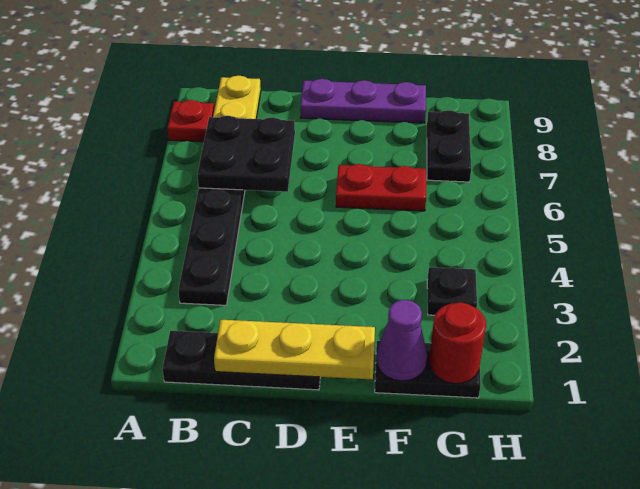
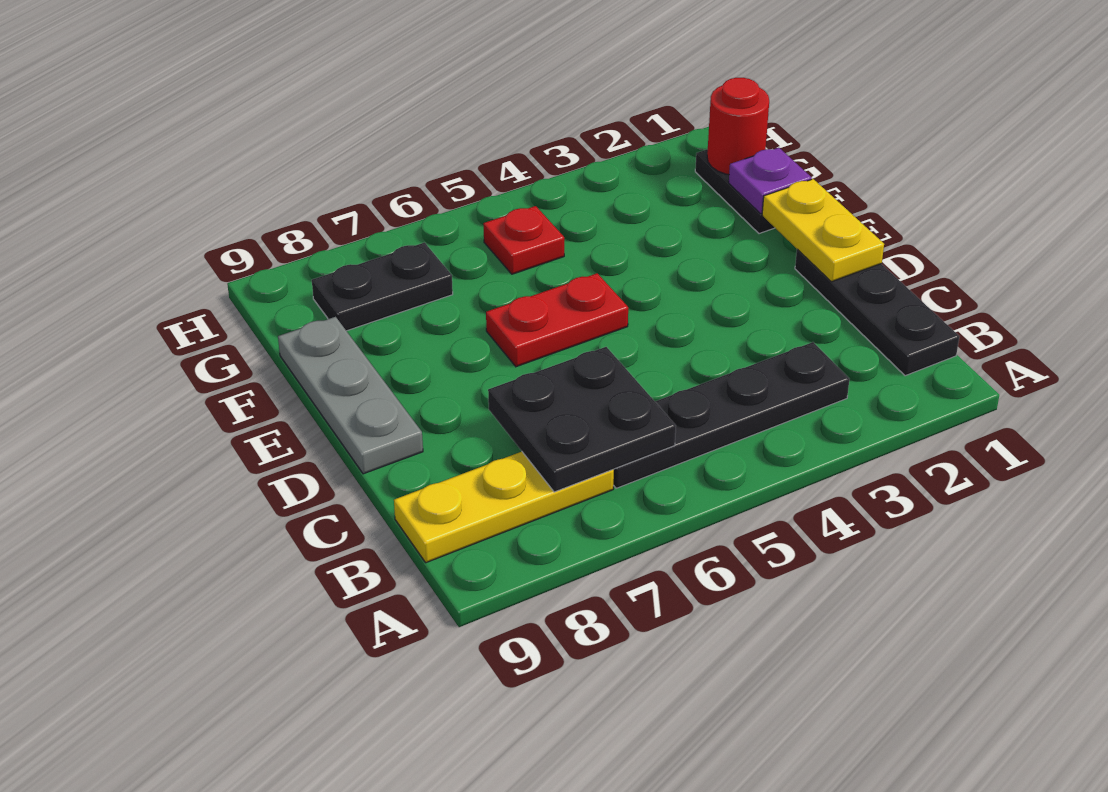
red 1x1 plate [168,100,214,142] -> red 1x1 plate moved to [483,206,564,274]
yellow 1x3 plate [214,320,375,380] -> yellow 1x2 plate [762,179,884,282]
purple 1x3 plate [300,79,426,123] -> grey 1x3 plate [278,317,423,474]
red 1x2 plate [336,164,426,211] -> red 1x2 plate turned to [486,273,628,367]
purple 1x1 cone [376,300,427,381] -> purple 1x1 plate [729,148,812,214]
black 1x1 plate [427,267,477,315] -> none

